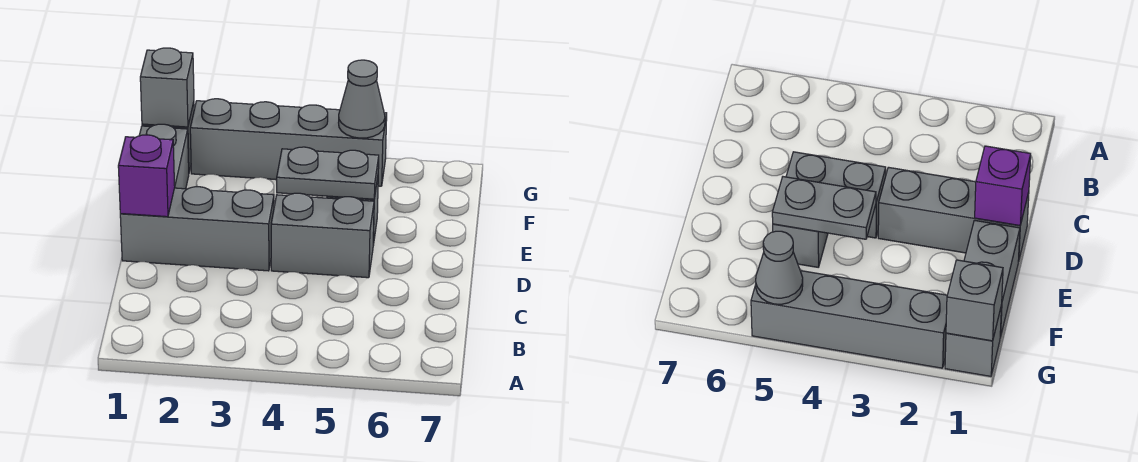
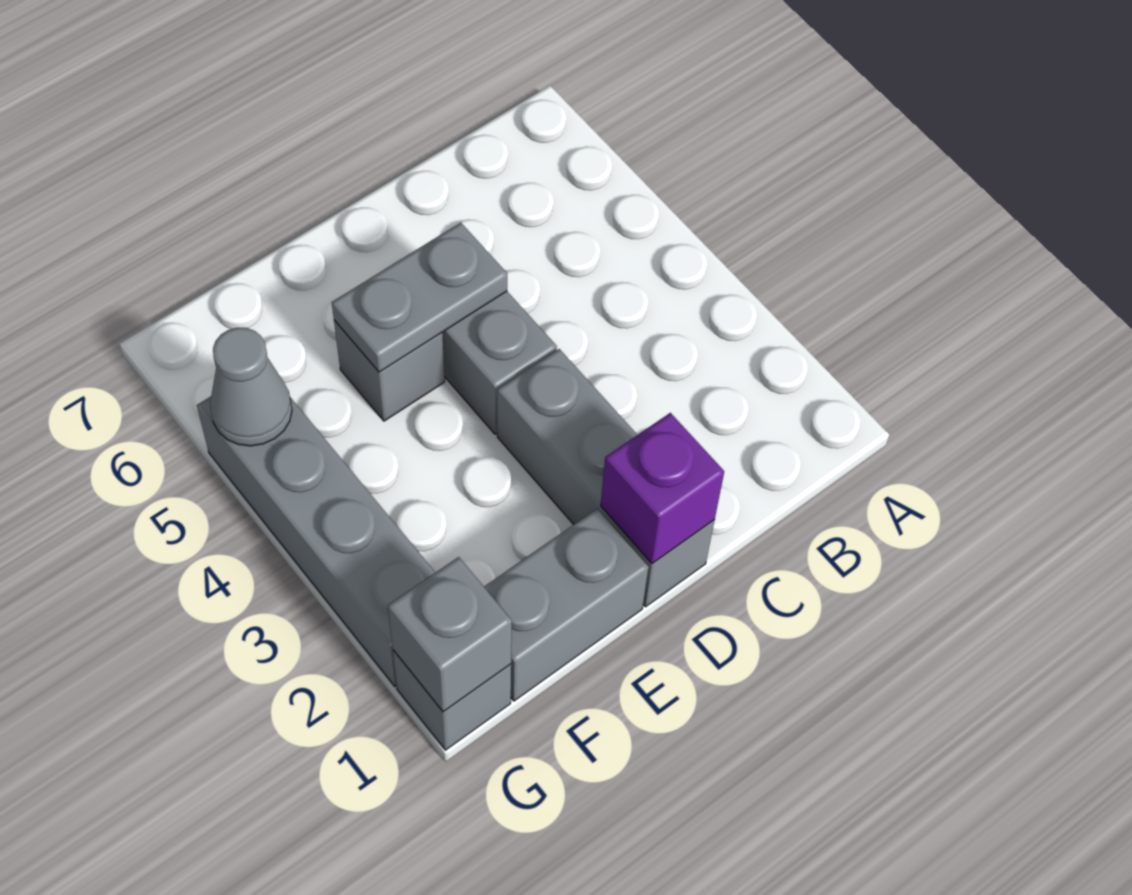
grey 1x2 plate [277,147,379,199] -> grey 1x2 plate turned to [332,223,507,372]

